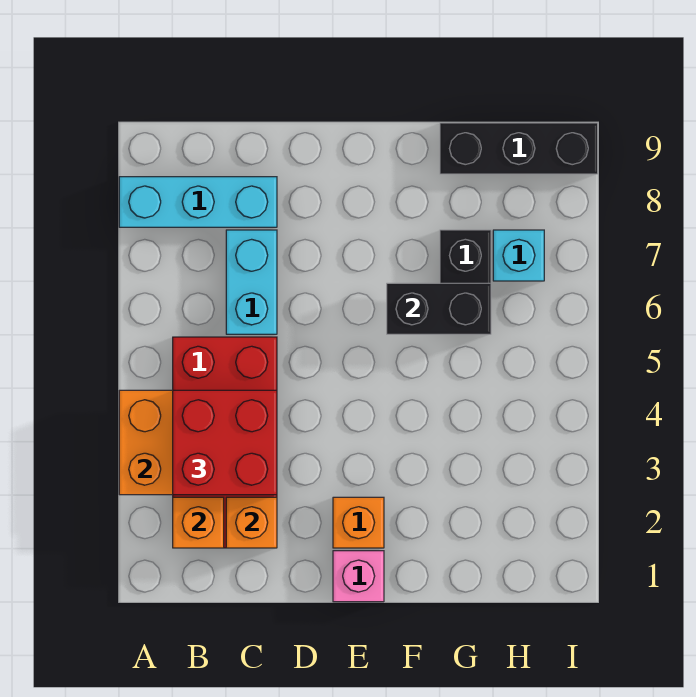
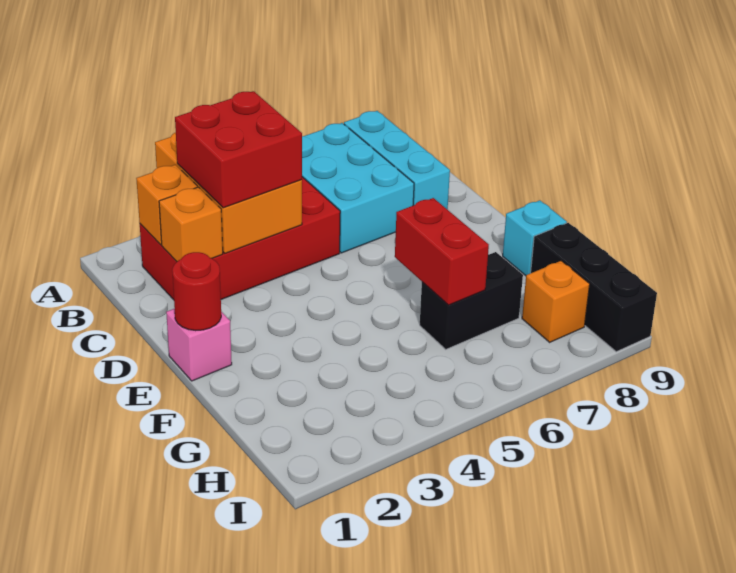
cyan 1x2 brick [226,230,277,334] -> cyan 2x3 brick [302,123,414,253]
none -> red 1x1 round brick [172,252,221,331]
orange 1x1 brick [333,497,384,548] -> orange 1x1 brick moved to [522,261,590,342]
black 1x2 brick [387,283,491,334] -> red 1x2 brick [395,198,489,305]
cyan 1x1 brick [493,230,544,281] -> cyan 1x1 brick moved to [503,200,567,276]

